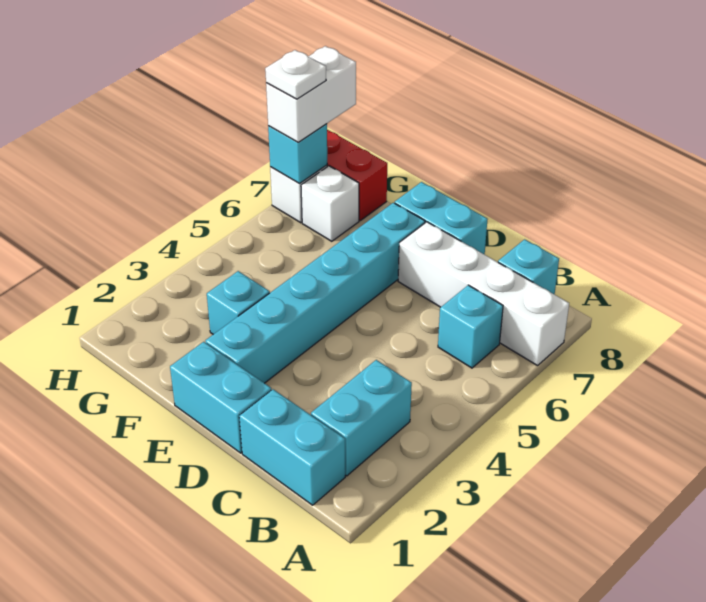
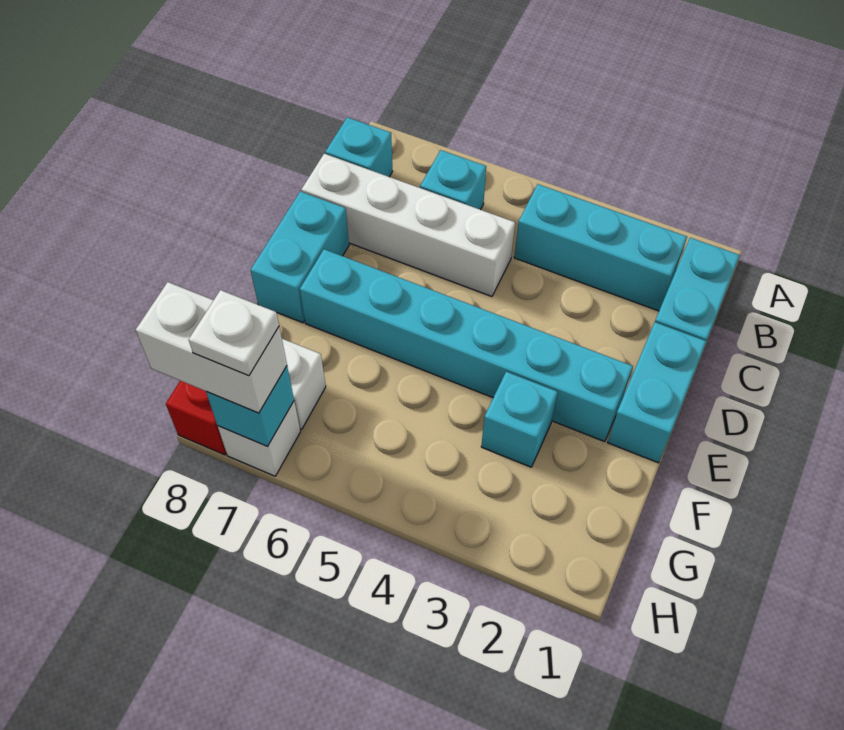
white 1x4 brick [398,222,569,366] -> white 1x4 brick turned to [301,154,515,297]
cyan 1x2 brick [311,360,412,476] -> cyan 1x3 brick [514,184,687,311]

